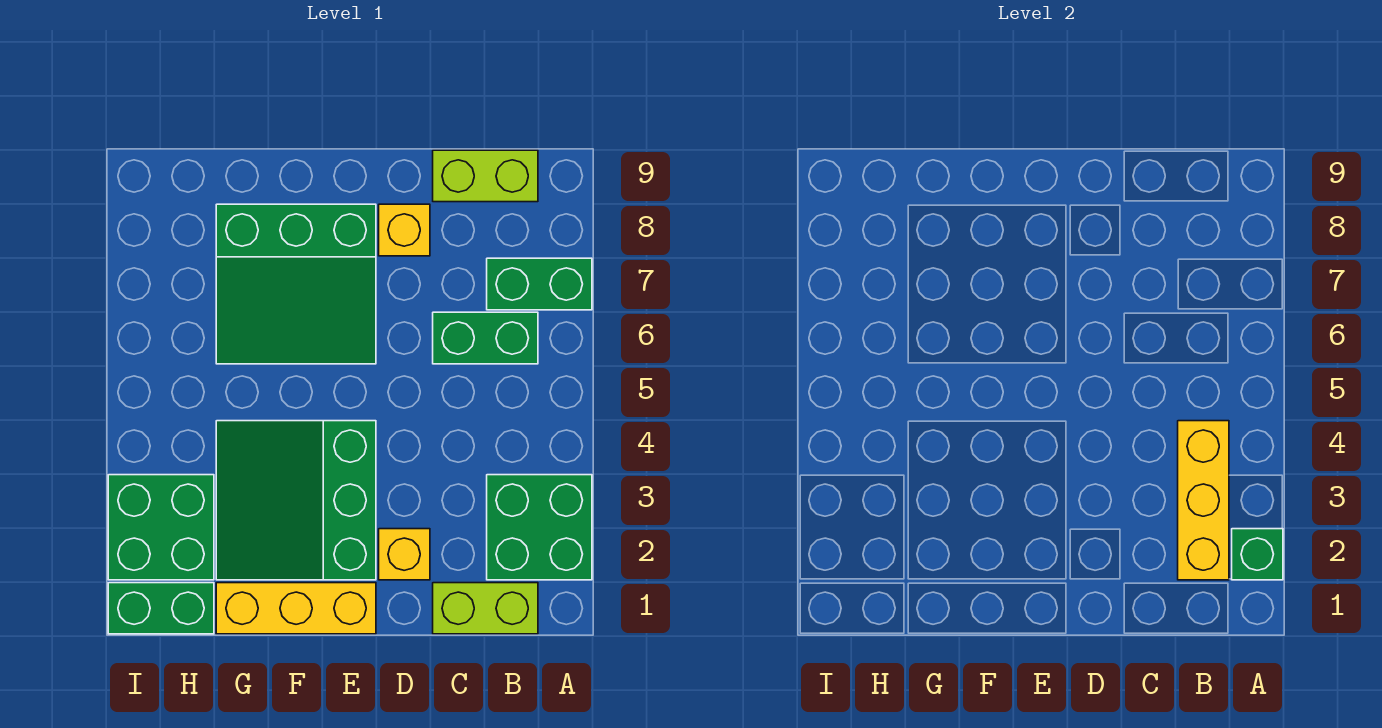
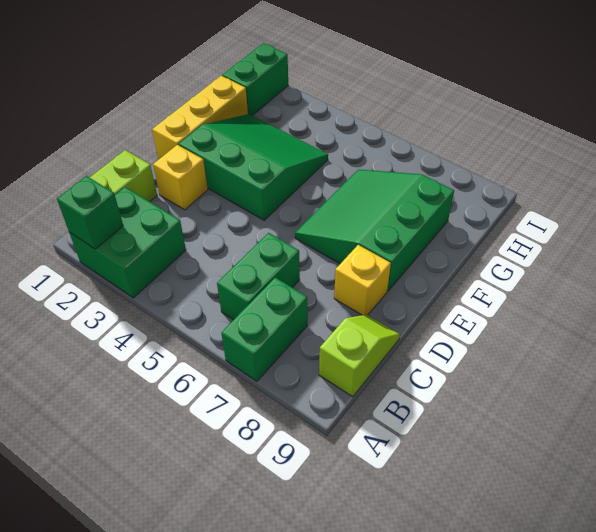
yellow 1x3 brick [1178,421,1229,580] -> none
lime 1x2 brick [433,150,538,202] -> lime 1x2 slope [319,315,400,397]
green 2x2 brick [108,475,214,580] -> none

